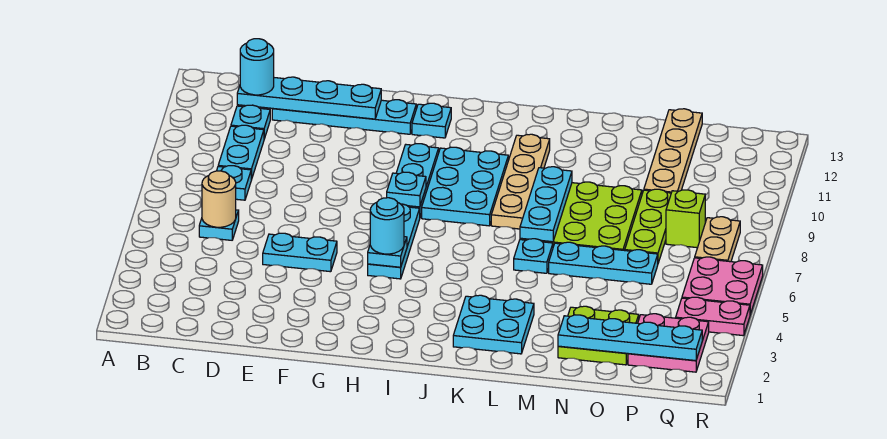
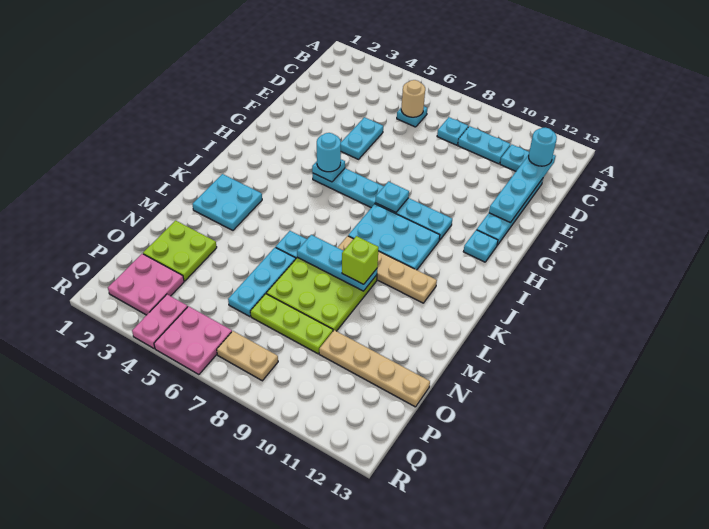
cyan 1x4 plate [558,315,702,361] -> none
lime 1x1 brick [666,190,705,248] -> lime 1x1 brick moved to [342,236,379,284]

